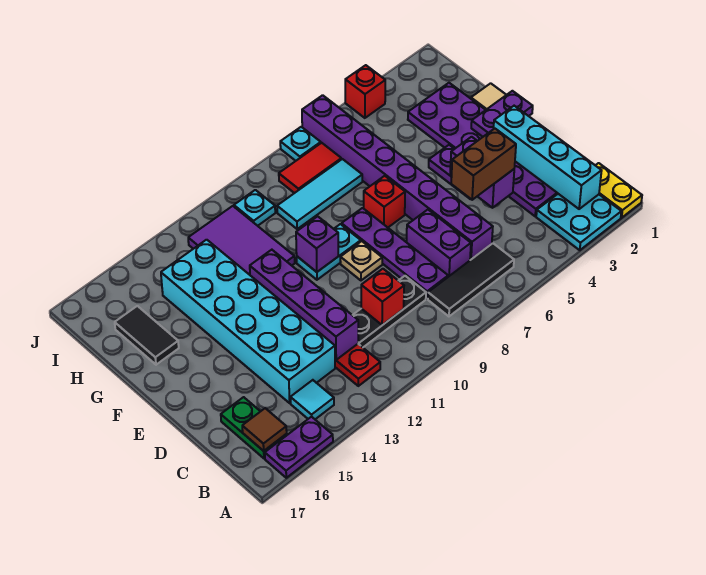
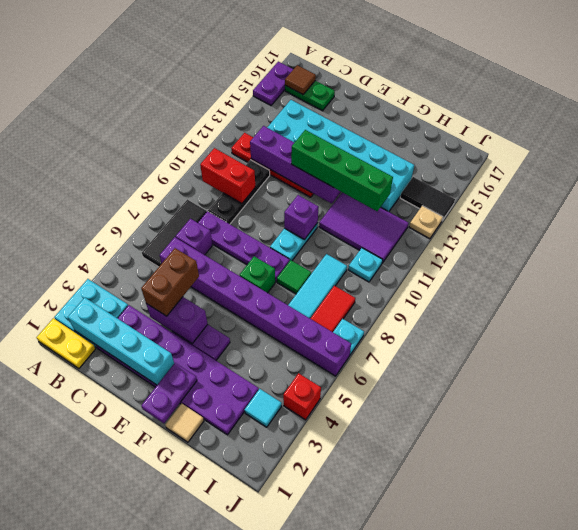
cyan 1x1 tile [290,380,334,419] -> cyan 1x1 tile moved to [245,389,282,427]
purple 1x2 brick [407,210,471,277] -> purple 1x1 brick [176,219,213,255]
red 1x1 brick [361,269,404,325] -> red 1x2 brick [200,148,255,203]
tan 1x1 plate [340,241,382,280] -> tan 1x1 plate moved to [409,206,443,239]
none -> green 1x4 brick [291,130,393,211]
red 1x1 brick [364,176,405,227] -> green 1x1 brick [240,256,275,293]
none -> green 1x1 tile [277,260,311,294]
black 1x2 tile [115,306,179,365] -> black 1x2 tile moved to [400,177,455,220]

